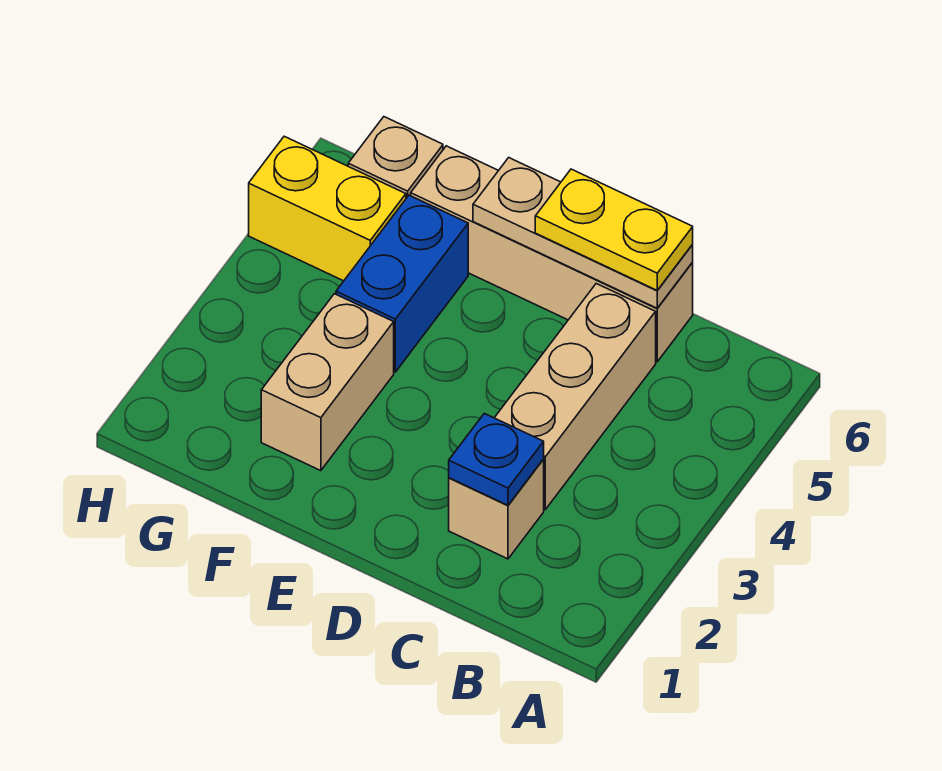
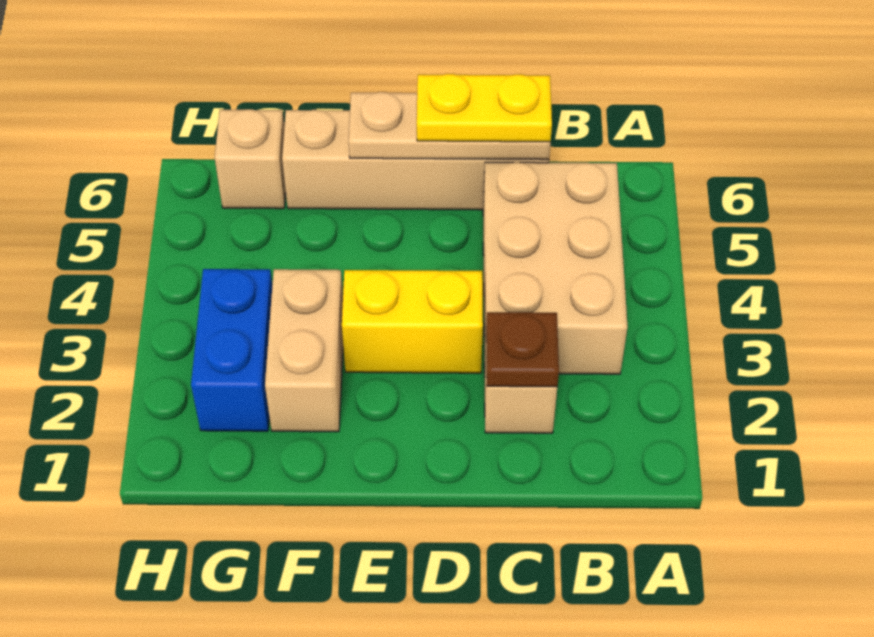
blue 1x1 plate [449,413,544,505] -> brown 1x1 plate [486,312,559,387]
tan 1x3 brick [495,284,656,509] -> tan 2x3 brick [483,162,628,374]
blue 1x2 brick [336,195,468,372] -> blue 1x2 brick moved to [191,269,272,431]
yellow 1x2 brick [249,136,406,281] -> yellow 1x2 brick moved to [342,270,483,373]

